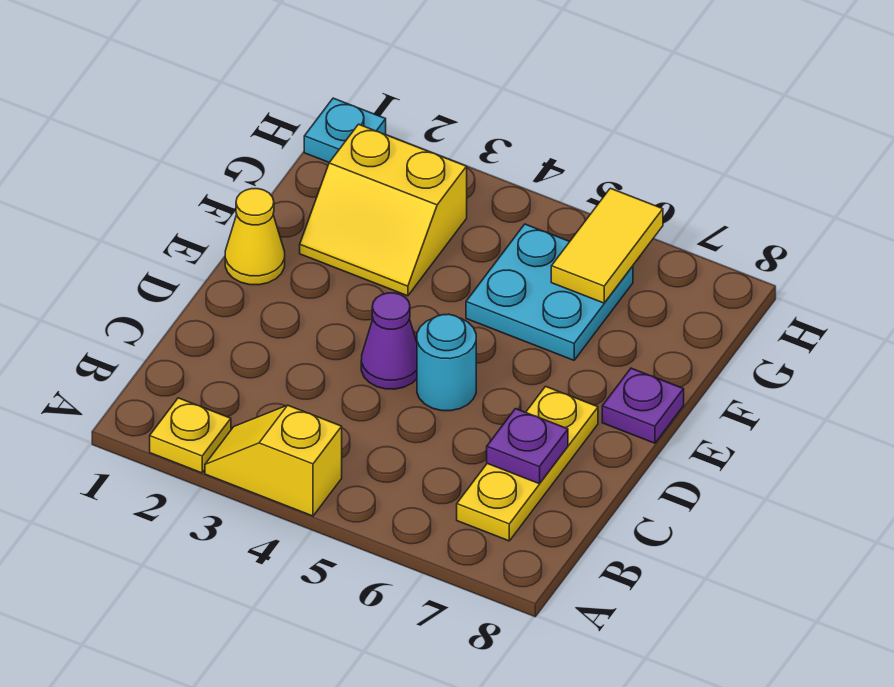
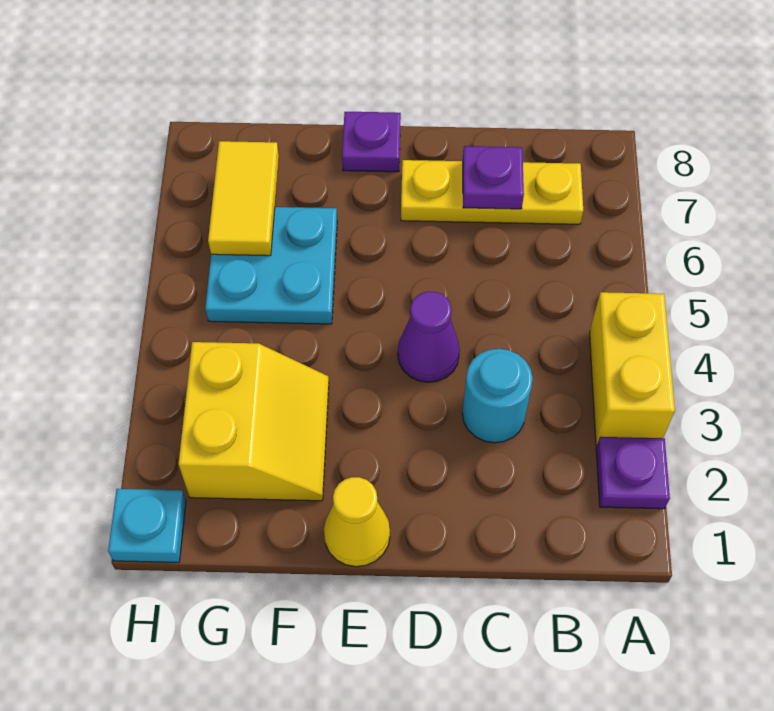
yellow 1x1 plate [150,398,231,473] -> purple 1x1 plate [596,437,670,509]
yellow 1x2 slope [205,405,342,516] -> yellow 1x2 brick [590,292,675,445]
cyan 1x1 round brick [417,314,476,411] -> cyan 1x1 round brick moved to [462,349,533,443]
yellow 1x2 tile [551,188,663,303] -> yellow 1x2 tile turned to [208,141,279,256]

